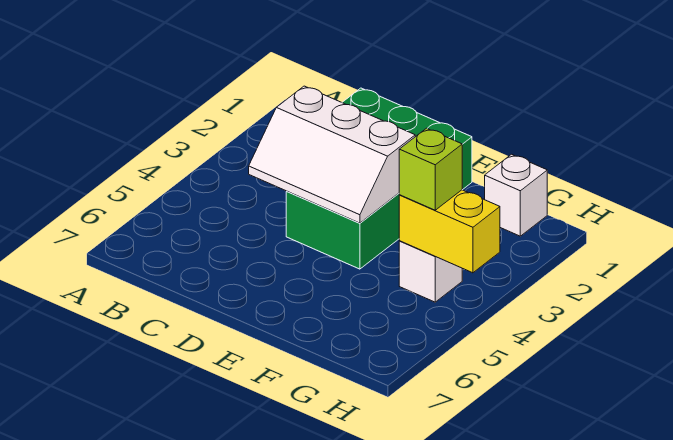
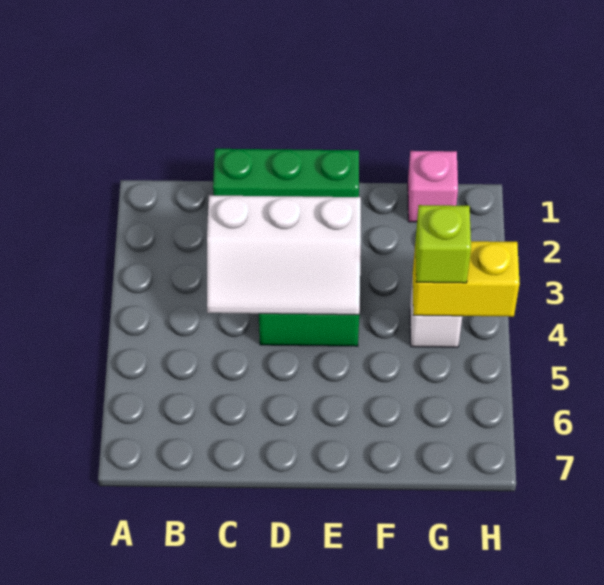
white 1x1 brick [485,154,547,236] -> pink 1x1 brick [408,151,458,222]

